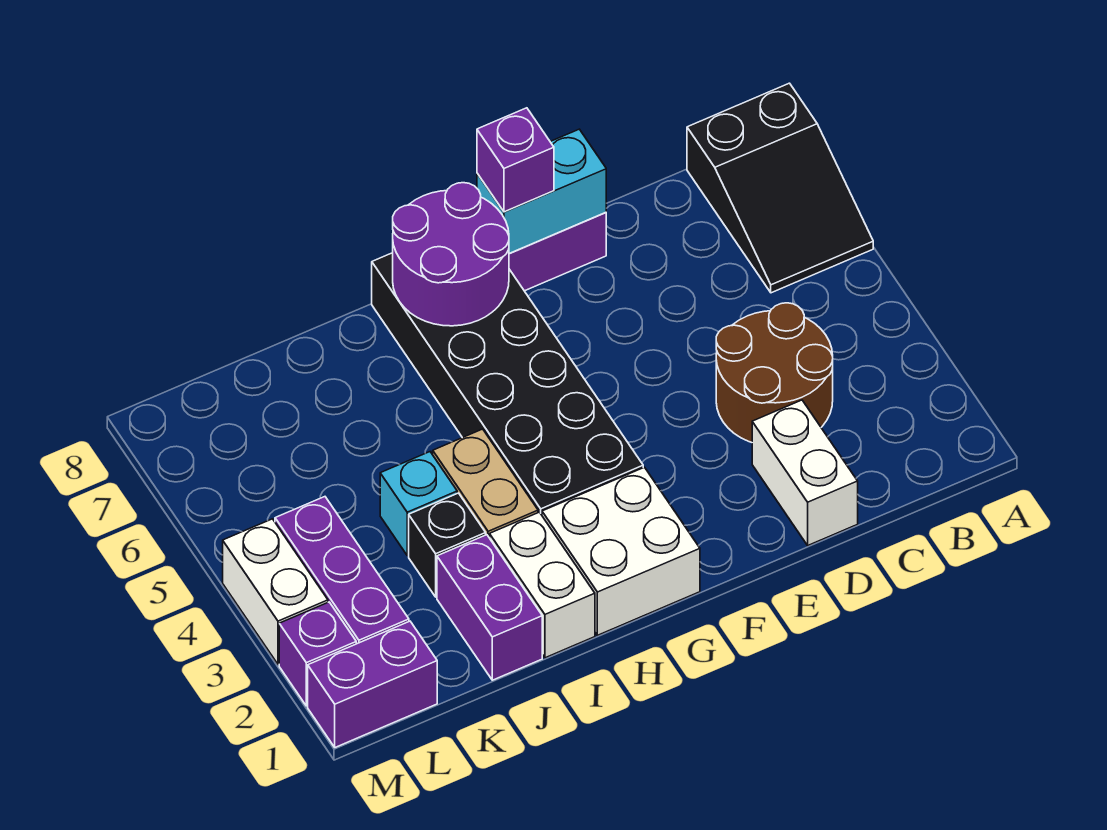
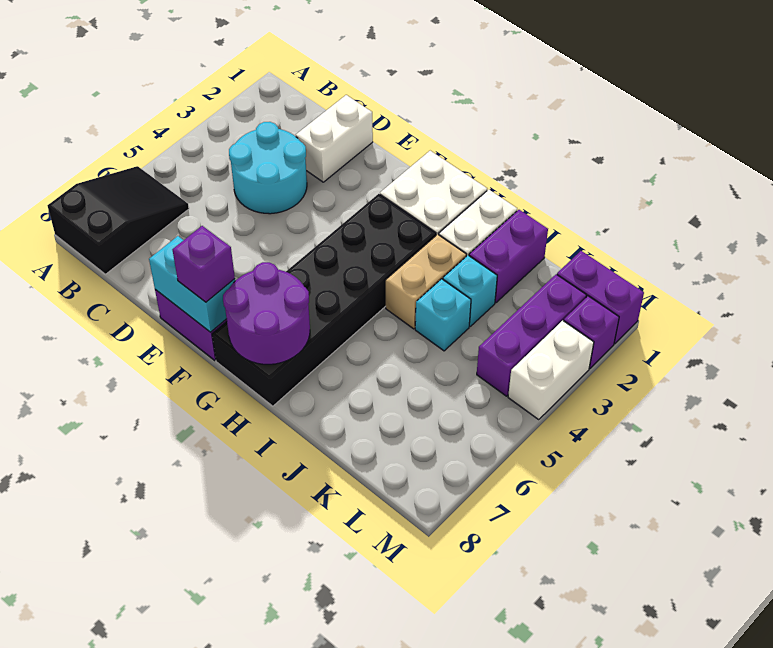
brown 2x2 round brick [716,303,833,442] -> cyan 2x2 round brick [229,122,307,214]
black 1x1 brick [409,493,486,597] -> cyan 1x1 brick [443,255,497,326]

